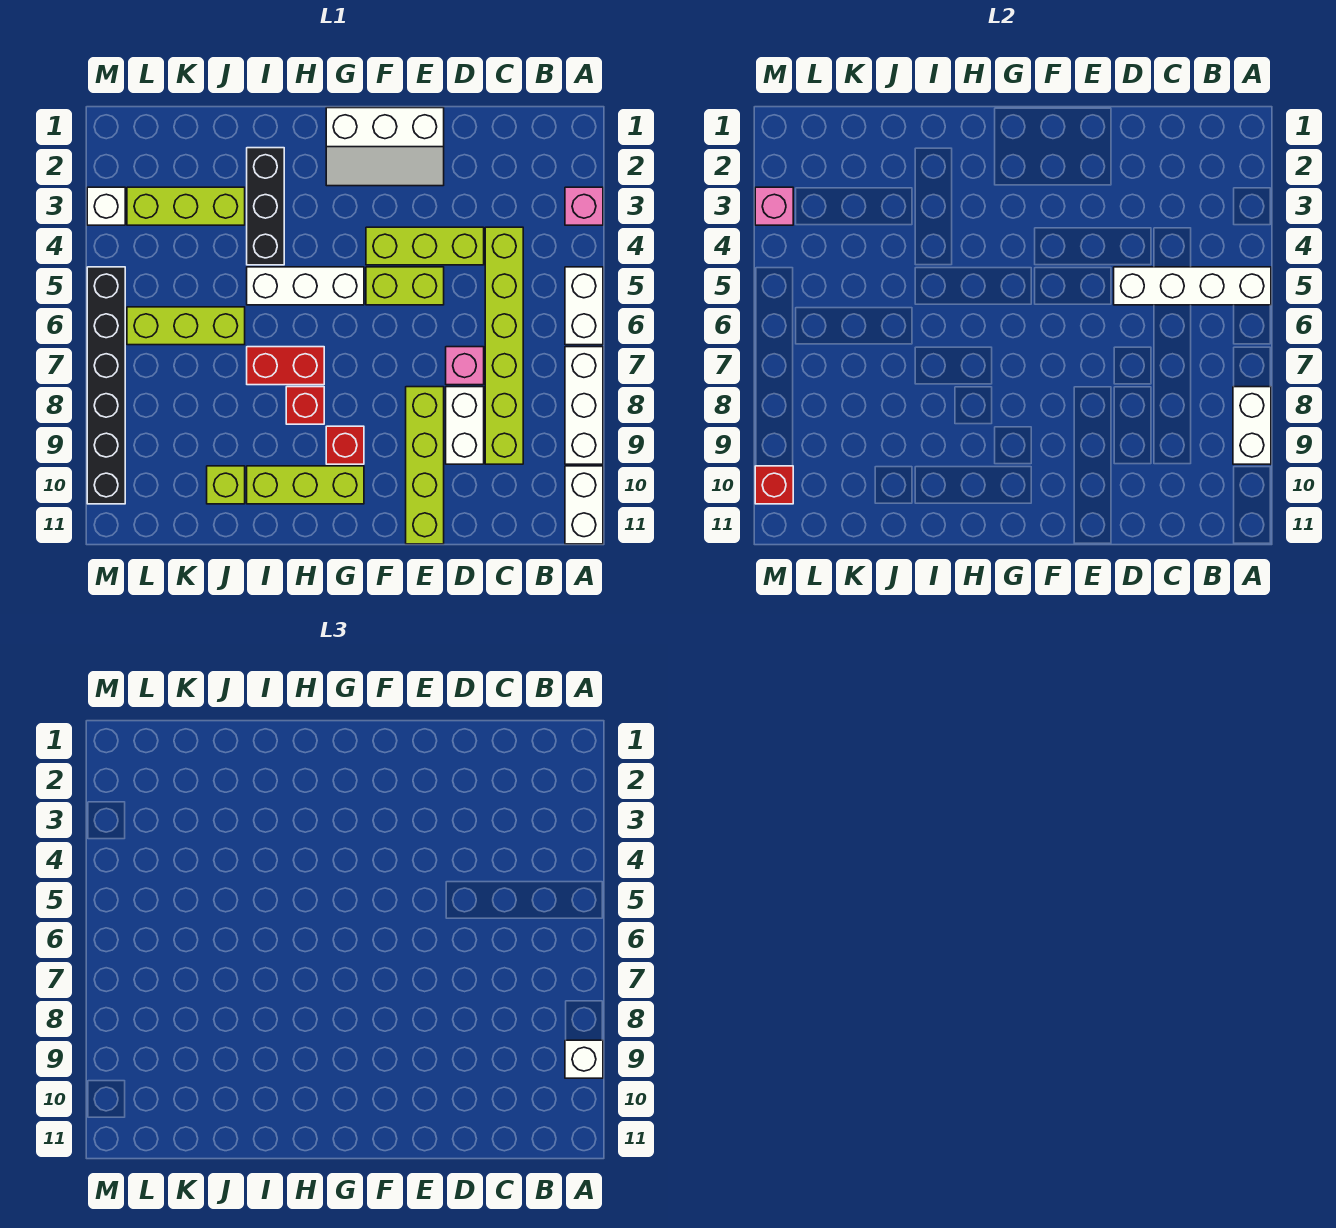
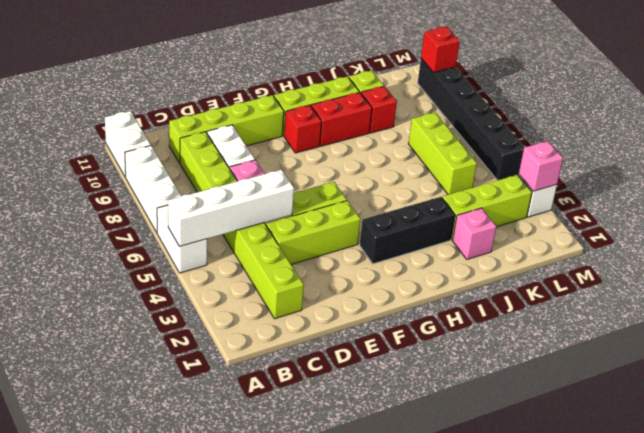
pink 1x1 brick [565,187,603,225] -> pink 1x1 brick moved to [453,208,496,259]
white 1x2 brick [1233,387,1271,464] -> none
white 1x1 brick [565,1040,603,1078] -> none
lime 1x6 brick [485,227,523,464] -> lime 1x8 brick [180,132,304,319]
white 2x3 slope [326,108,444,186] -> none
lime 1x4 brick [406,387,444,544] -> lime 1x4 brick turned to [169,95,284,163]
white 1x3 brick [247,267,364,305] -> none
red 1x2 brick [247,347,324,385] -> red 1x2 brick moved to [311,92,372,146]
red 1x1 brick [286,387,324,424] -> red 1x1 brick moved to [361,86,397,133]
black 1x3 brick [247,148,284,265] -> black 1x3 brick turned to [360,197,455,264]
lime 1x3 brick [127,307,245,345] -> lime 1x3 brick turned to [409,112,477,194]

